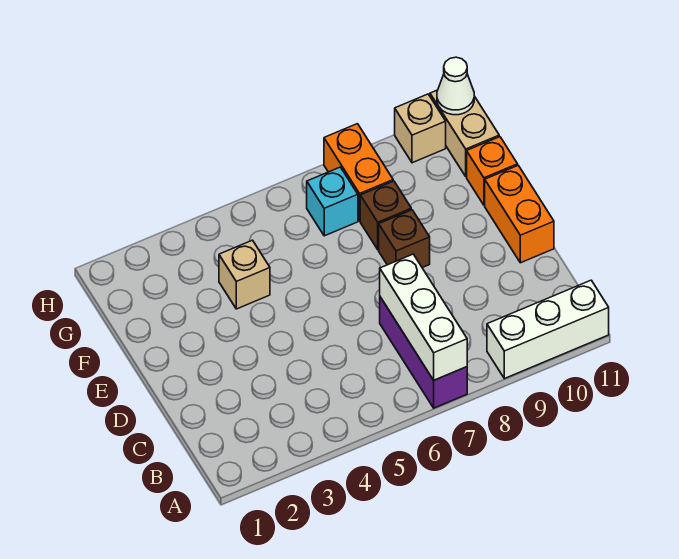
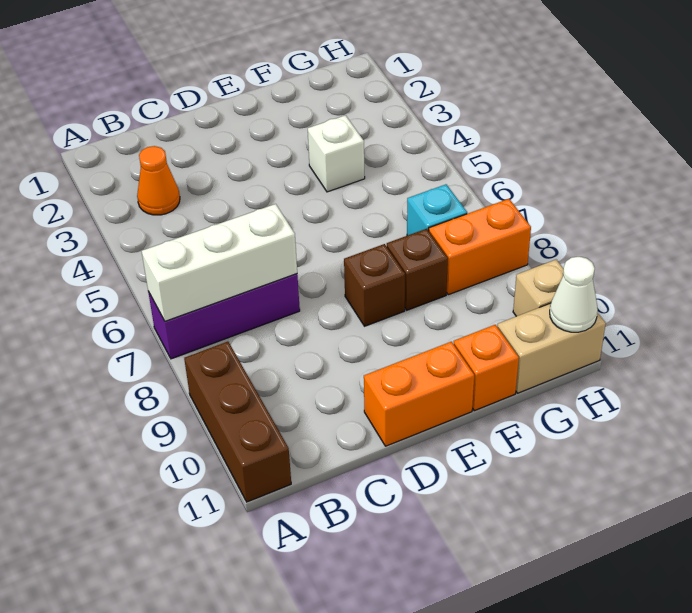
white 1x3 brick [487,280,609,379] -> brown 1x3 brick [184,342,291,502]
none -> orange 1x1 cone [137,146,180,215]
tan 1x1 brick [219,240,270,309] -> white 1x1 brick [308,115,365,192]

